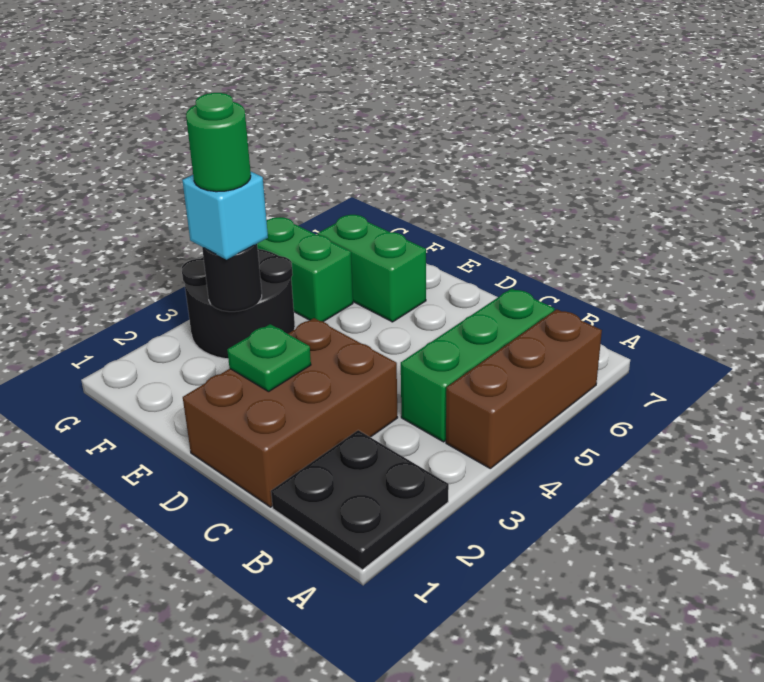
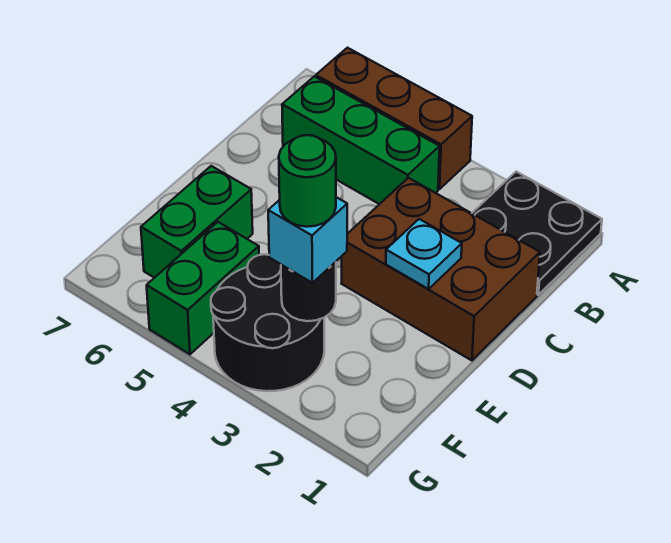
green 1x1 plate [227,324,311,392] -> cyan 1x1 plate [386,219,462,289]

